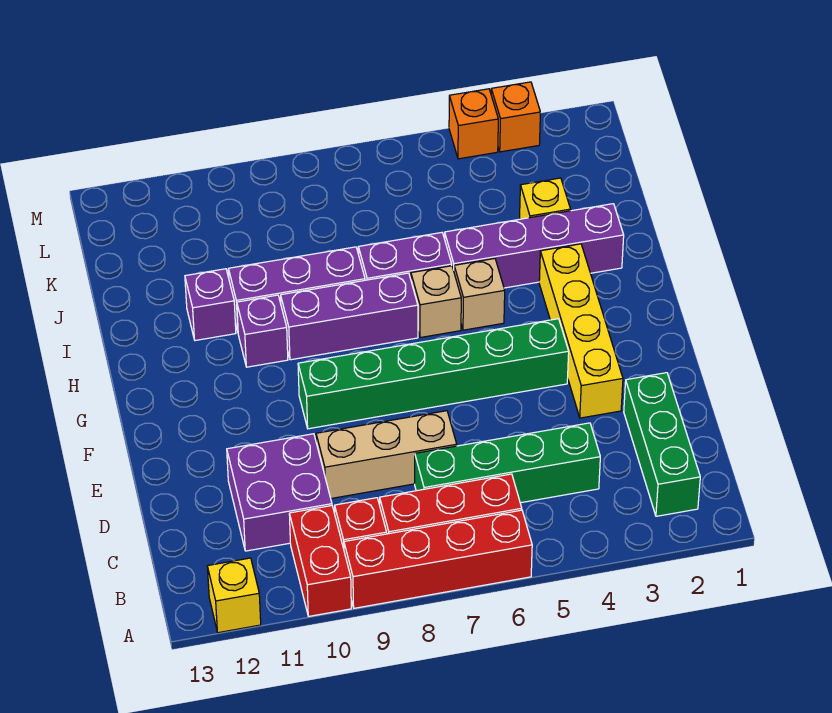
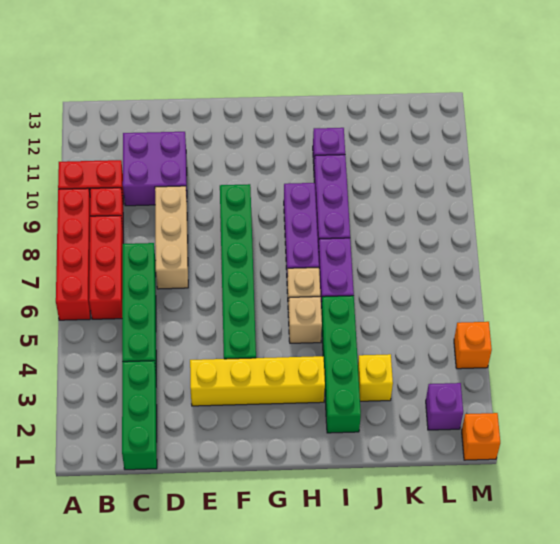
yellow 1x1 brick [207,558,261,633] -> none
green 1x3 brick [624,373,700,516] -> green 1x3 brick turned to [122,361,157,470]
purple 1x1 brick [237,295,288,367] -> purple 1x1 brick moved to [426,383,463,430]
purple 1x4 brick [445,204,624,288] -> green 1x4 brick [321,296,361,433]
orange 1x1 brick [491,82,540,152] -> orange 1x1 brick moved to [462,413,500,460]

